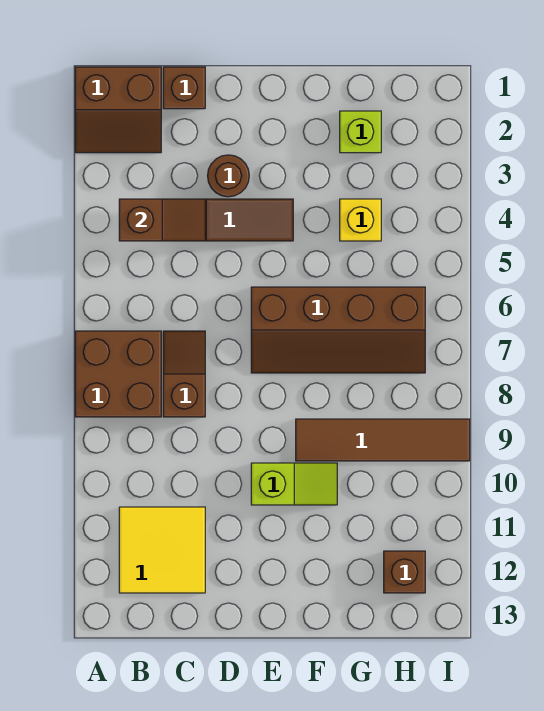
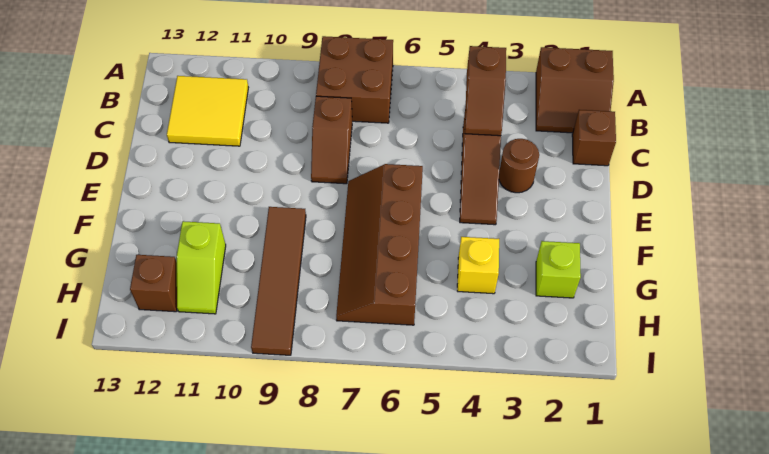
brown 2x2 slope [75,67,161,153] -> brown 2x2 slope turned to [536,47,614,133]
brown 1x2 slope [163,331,205,417] -> brown 1x2 slope turned to [311,96,352,184]
lime 1x2 slope [251,463,337,505] -> lime 1x2 slope moved to [177,221,226,314]

